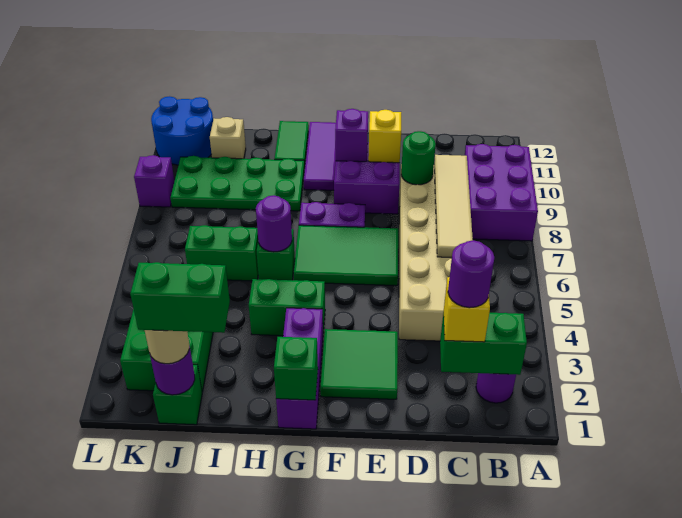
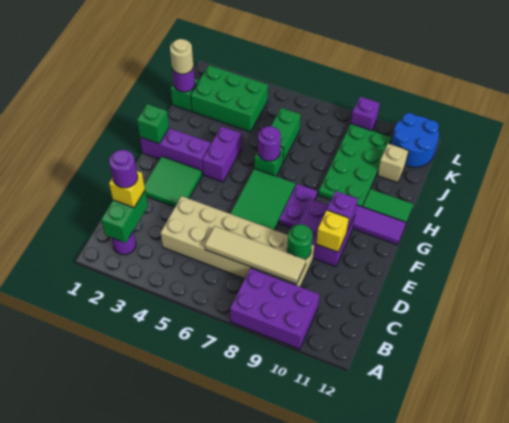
green 1x2 brick [249,279,325,336] -> purple 1x2 brick [202,126,241,182]
green 1x2 brick [130,262,230,333] -> none

